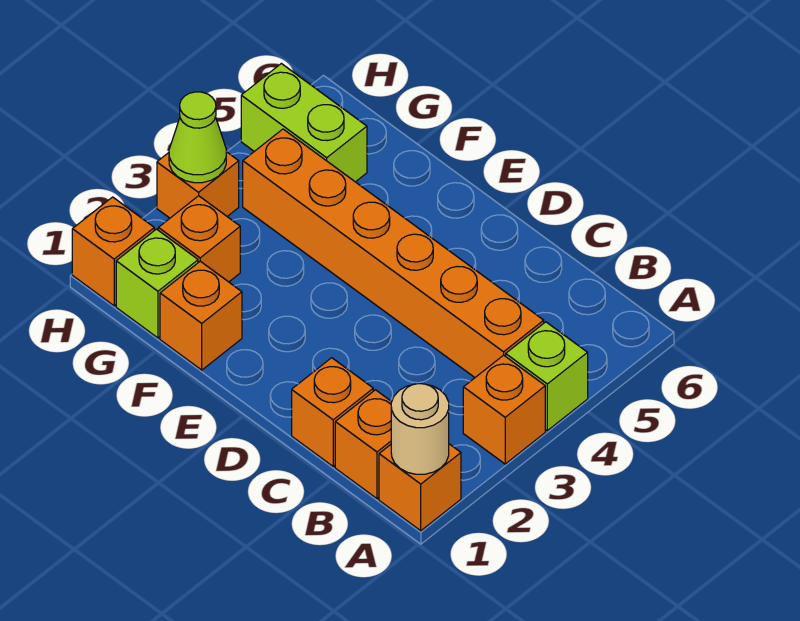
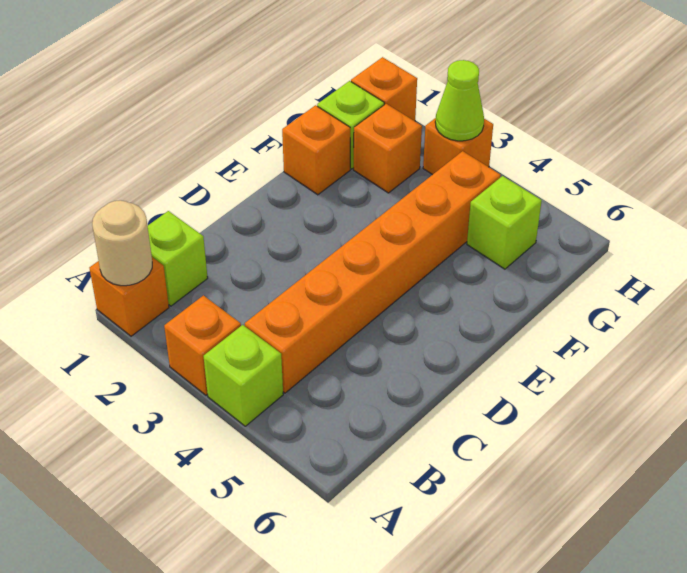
orange 1x1 brick [335,390,392,499] -> lime 1x1 brick [148,211,208,306]
orange 1x1 brick [292,358,373,466] -> none
lime 1x2 brick [241,64,367,182] -> lime 1x1 brick [467,176,542,269]

